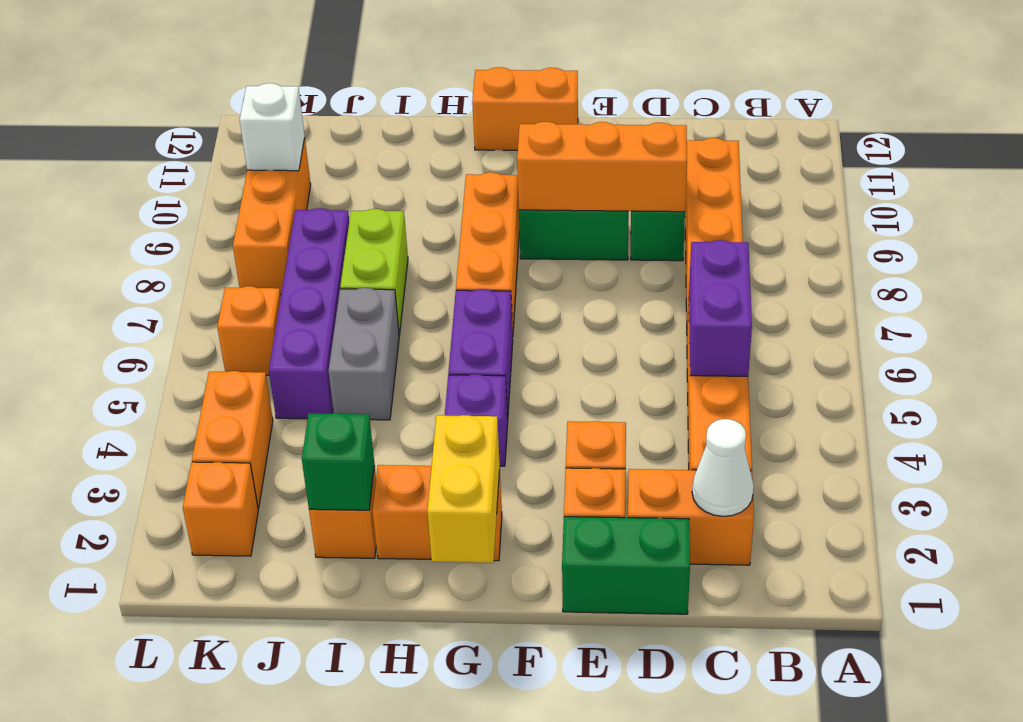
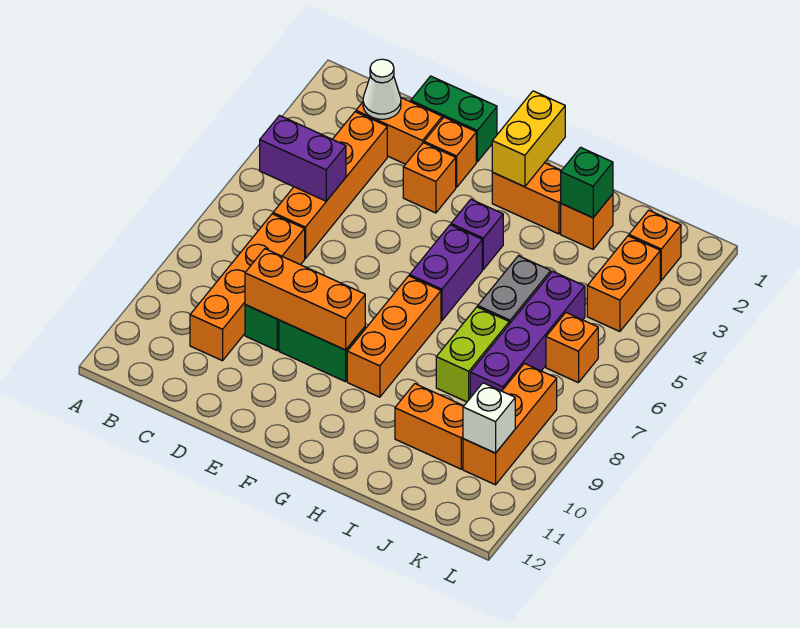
purple 1x2 brick [689,240,752,376] -> purple 1x2 brick turned to [260,116,346,201]
orange 1x2 brick [472,67,578,150] -> orange 1x2 brick moved to [395,384,464,469]

